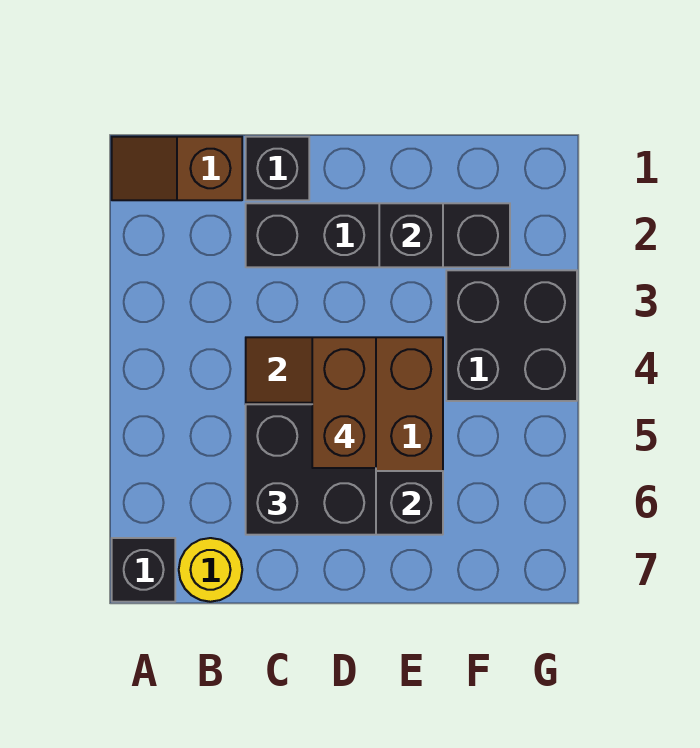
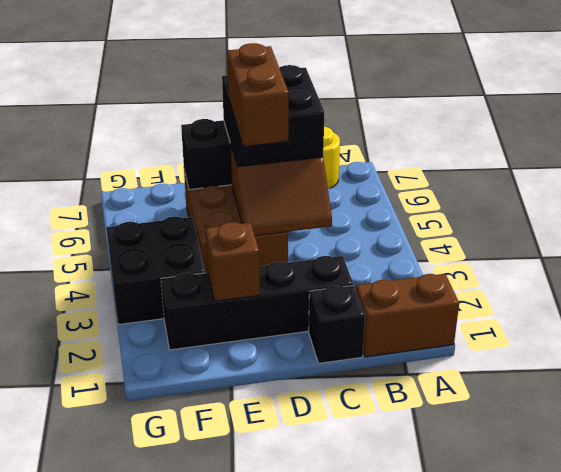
brown 1x2 slope [112,137,242,200] -> brown 1x2 brick [356,274,459,357]
black 1x1 brick [112,538,175,602] -> none
black 1x1 brick [379,203,443,267] -> brown 1x1 brick [205,222,260,301]

